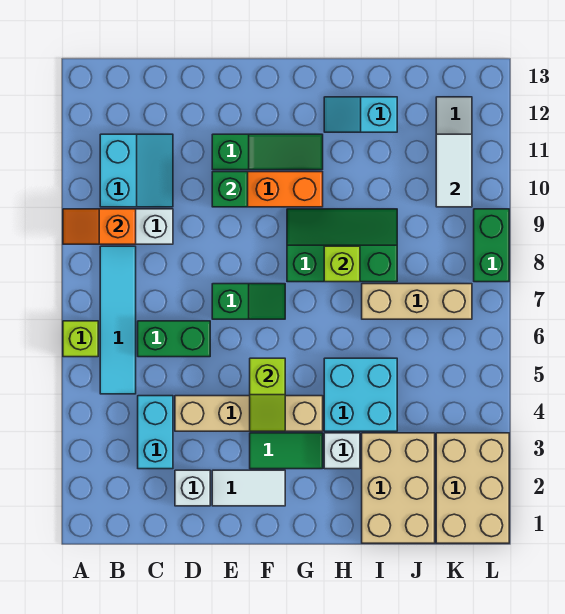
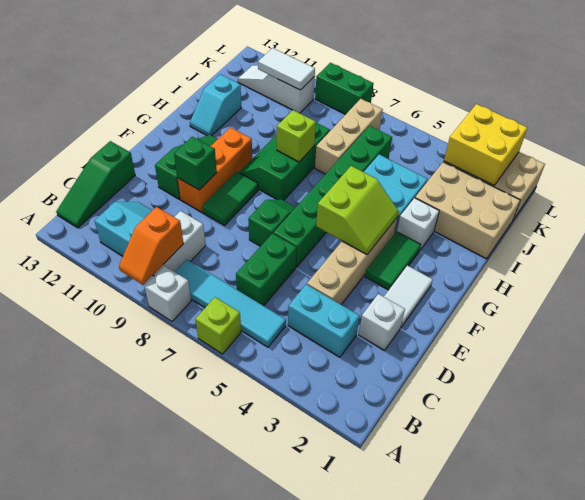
none -> white 1x1 brick [144,266,191,321]
none -> green 1x3 slope [56,141,135,228]
none -> green 1x6 brick [273,126,392,267]
none -> green 1x2 tile [202,172,258,225]
lime 1x2 slope [250,358,285,431] -> lime 2x2 slope [316,166,399,254]
none -> yellow 2x2 brick [444,104,527,185]

